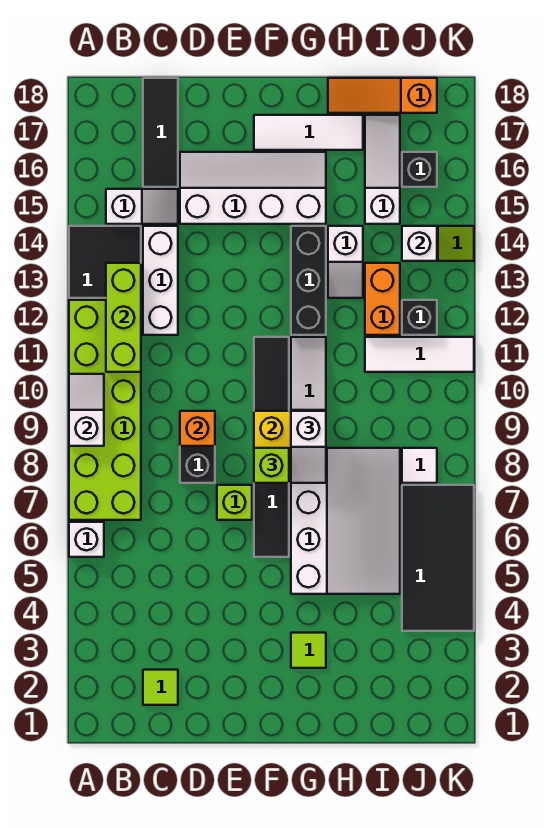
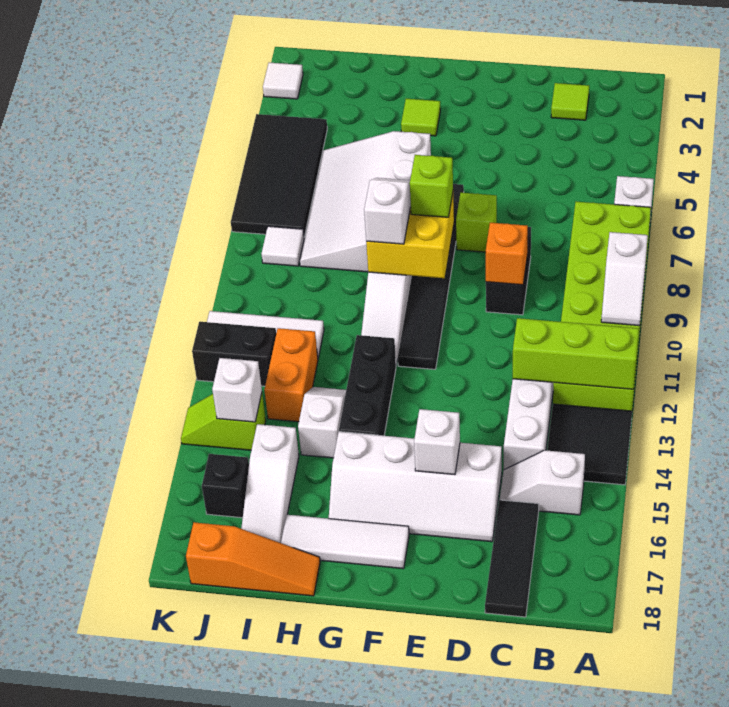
lime 1x3 brick [106,263,141,372] -> lime 1x3 brick turned to [513,318,639,389]
none -> white 1x1 brick [414,409,460,475]
black 1x1 brick [402,300,437,335] -> black 1x2 brick [192,322,276,386]
none -> white 1x1 tile [263,63,303,99]

